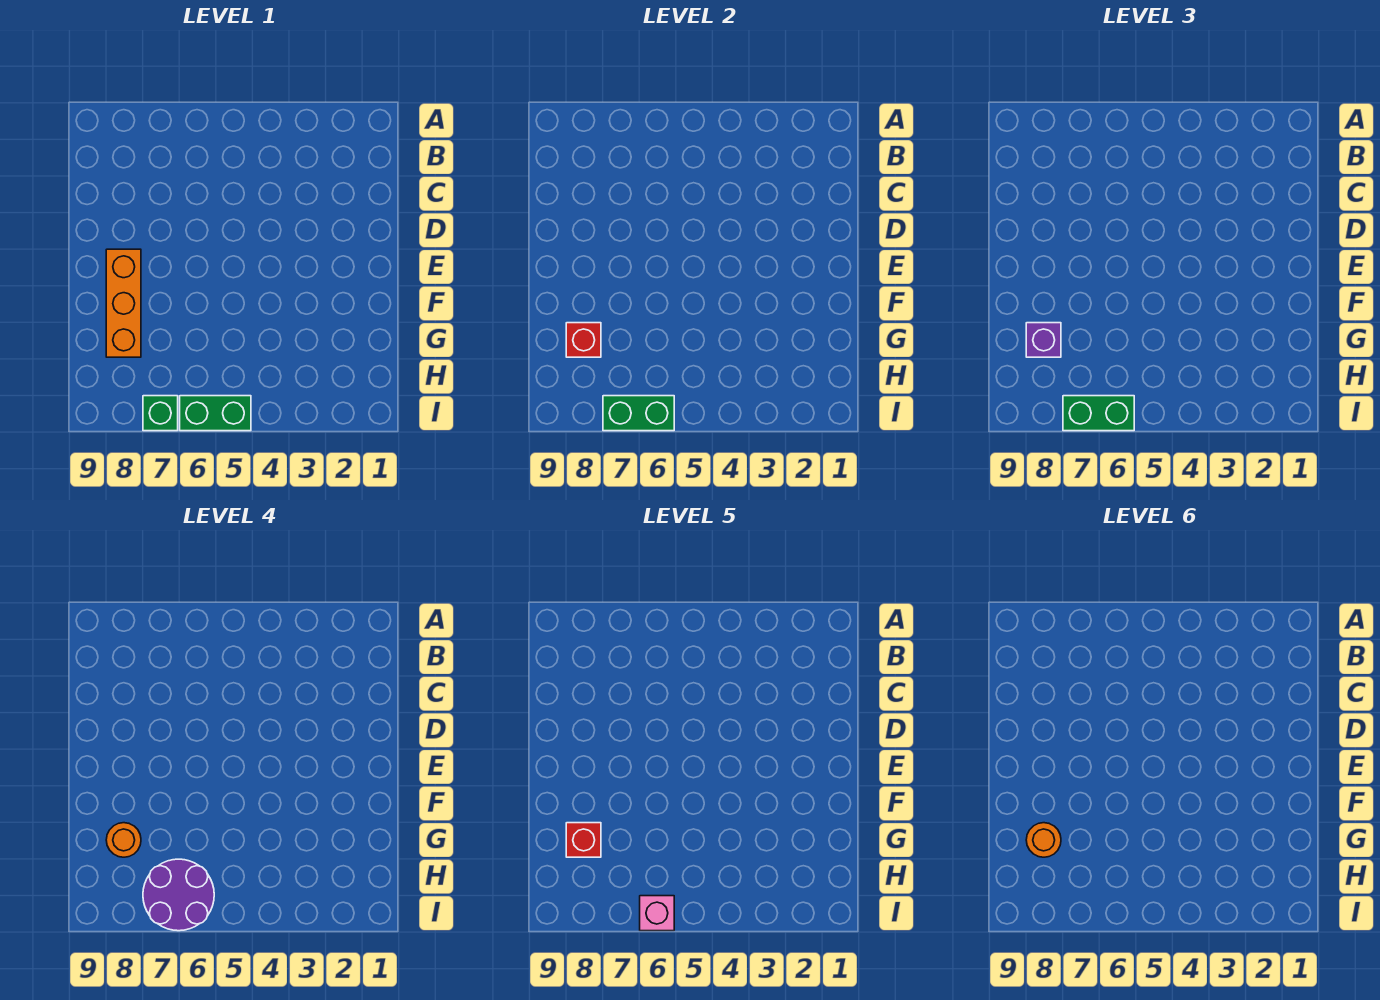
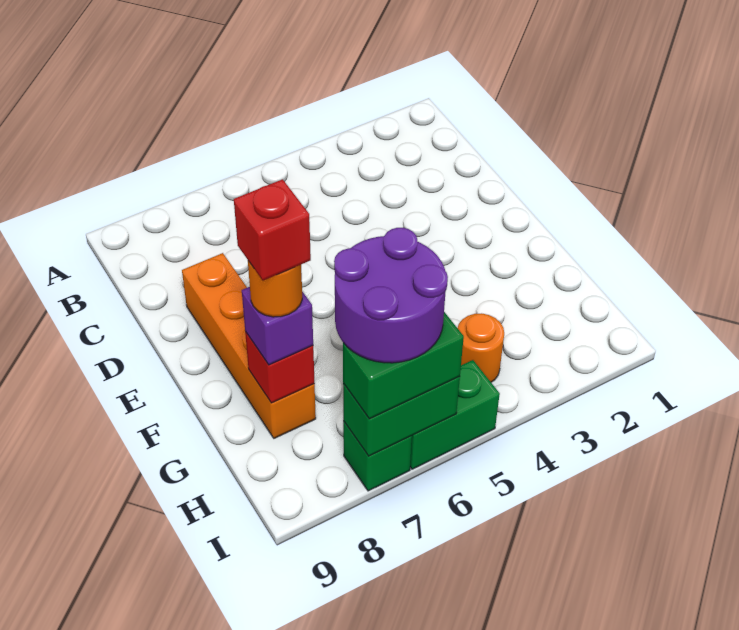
orange 1x3 brick [106,249,141,357] -> orange 1x4 brick [182,253,316,438]
orange 1x1 round brick [1026,823,1061,857] -> orange 1x1 round brick moved to [458,314,504,382]
pink 1x1 brick [640,896,674,931] -> none

